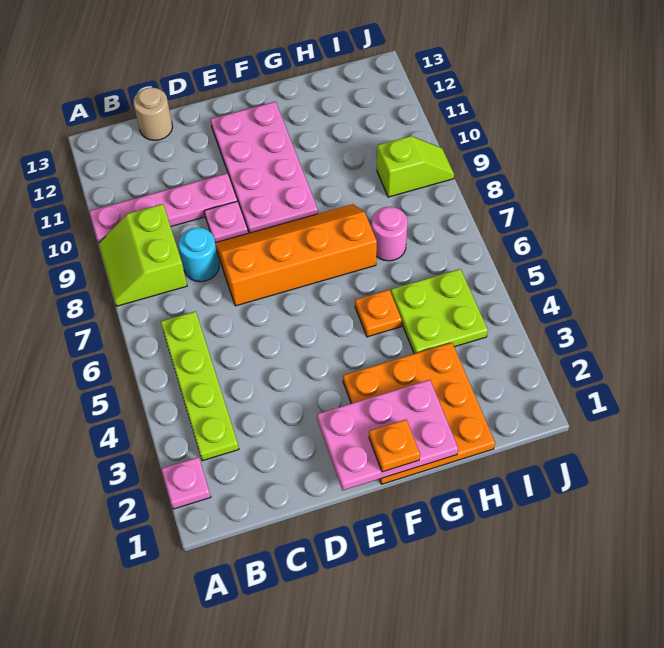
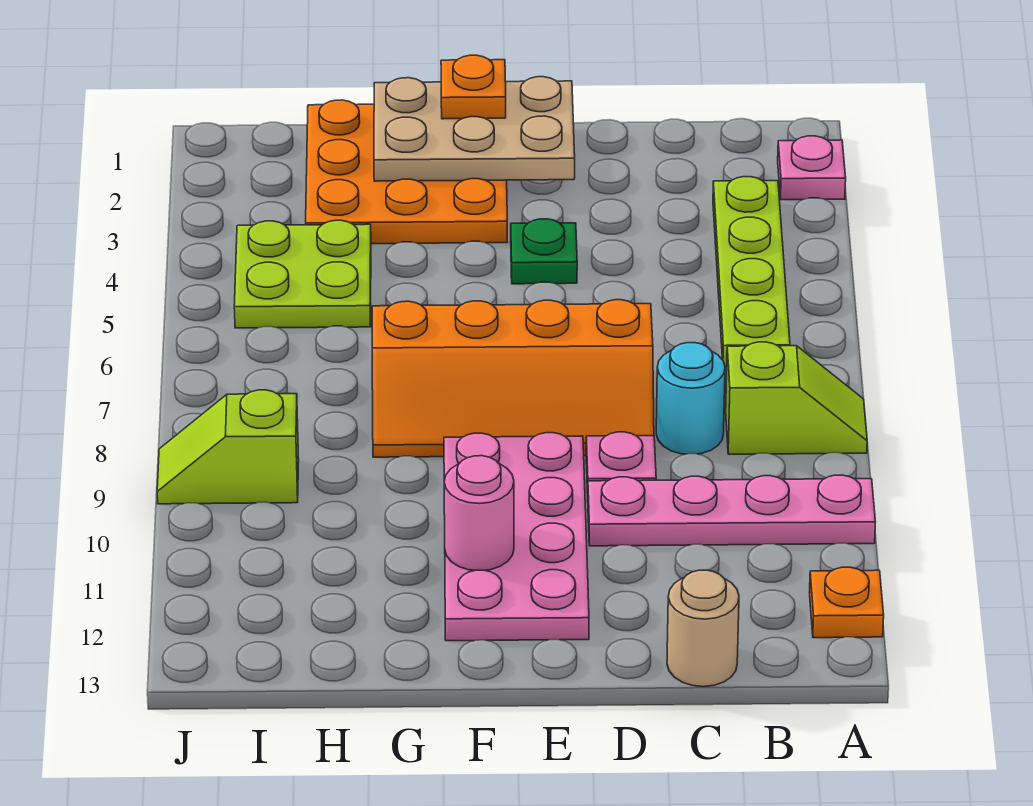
lime 2x2 slope [98,204,187,306] -> lime 1x2 slope [726,342,867,454]
pink 2x3 plate [317,380,458,490] -> tan 2x3 plate [374,77,575,181]
none -> green 1x1 plate [511,219,577,284]
orange 1x1 plate [355,290,402,337] -> orange 1x1 plate moved to [809,567,884,638]
pink 1x1 round brick [371,207,408,261] -> pink 1x1 round brick moved to [444,456,514,570]

